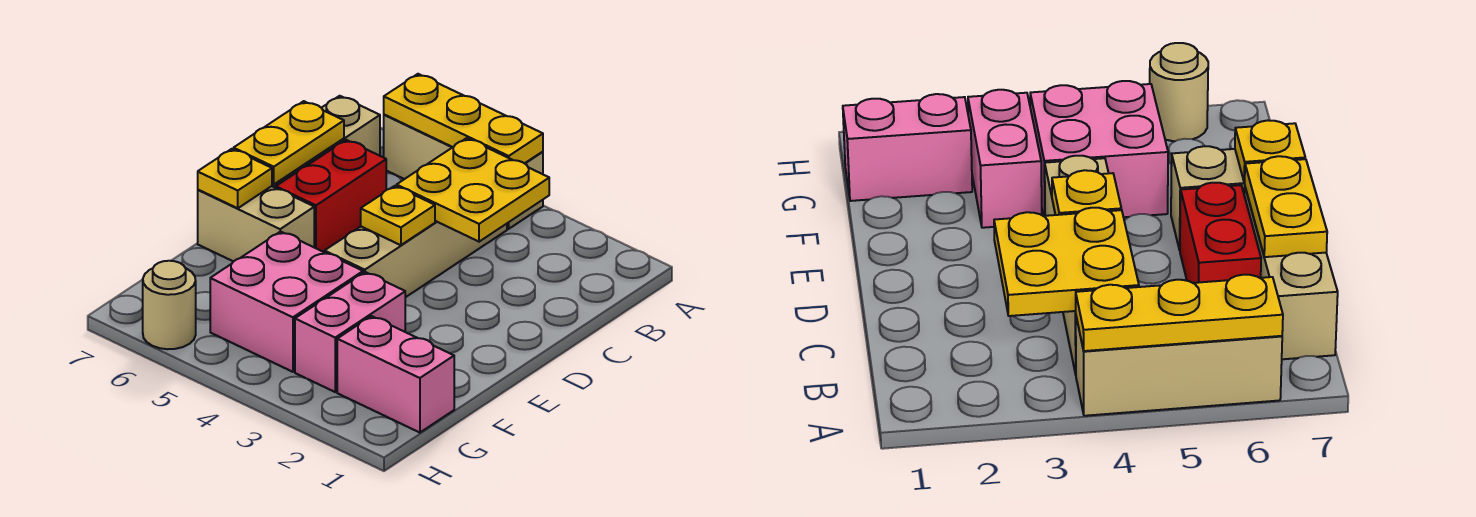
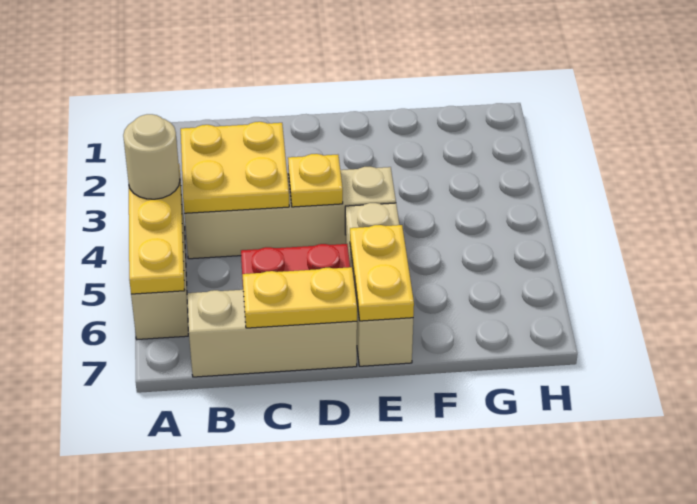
tan 1x2 brick [198,186,314,262] -> tan 1x3 brick [345,203,413,366]
yellow 1x1 plate [198,149,272,208] -> yellow 1x2 plate [350,225,414,321]
pink 1x2 brick [295,272,405,392] -> none
pink 2x2 brick [210,231,363,372] -> none
pink 1x2 brick [337,316,454,433] -> none
tan 1x1 round brick [143,261,196,349] -> tan 1x1 round brick moved to [123,114,180,199]

